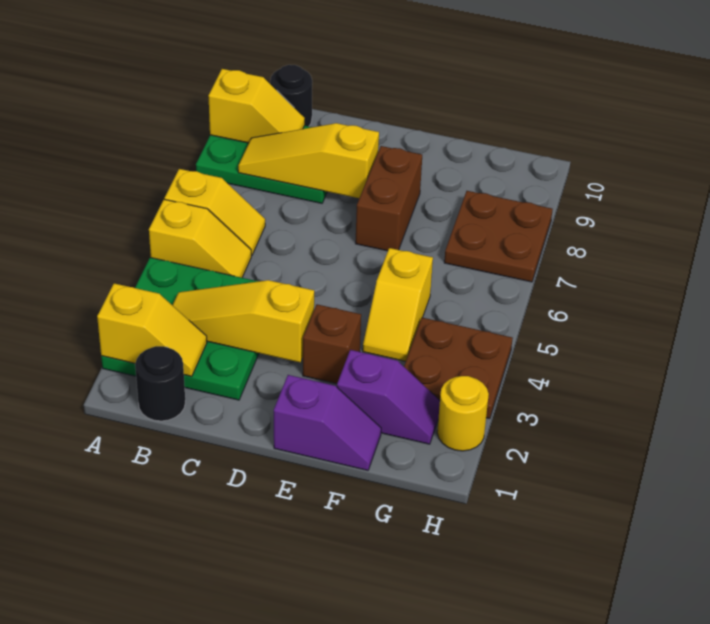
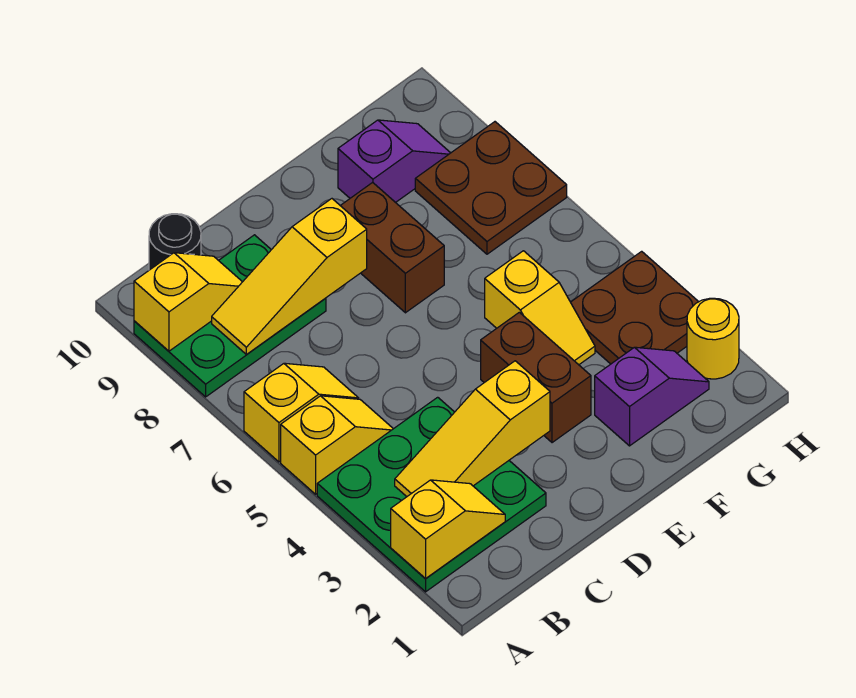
black 1x1 round brick [135,346,185,421] -> none
purple 1x2 slope [274,375,381,470] -> purple 1x2 slope moved to [338,120,450,203]
brown 1x1 brick [303,304,361,384] -> brown 1x2 brick [481,312,591,443]

